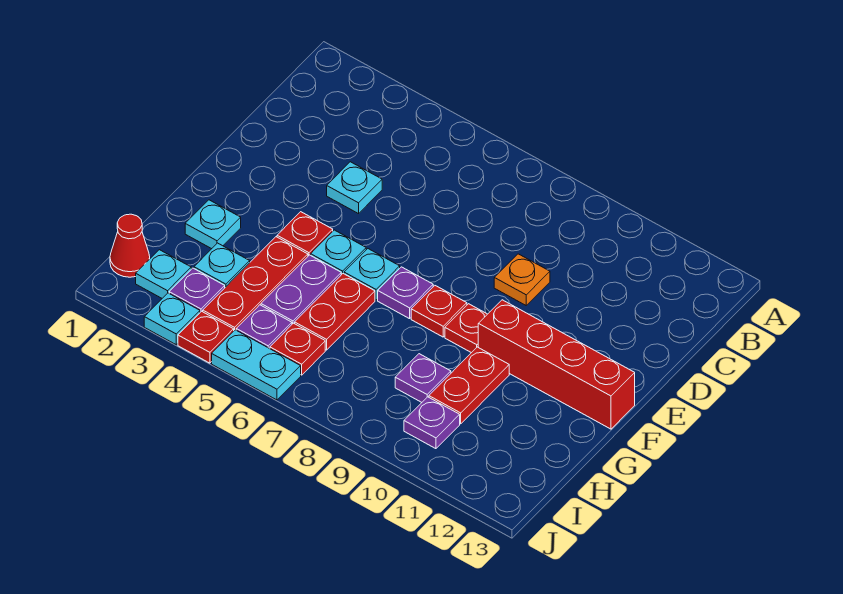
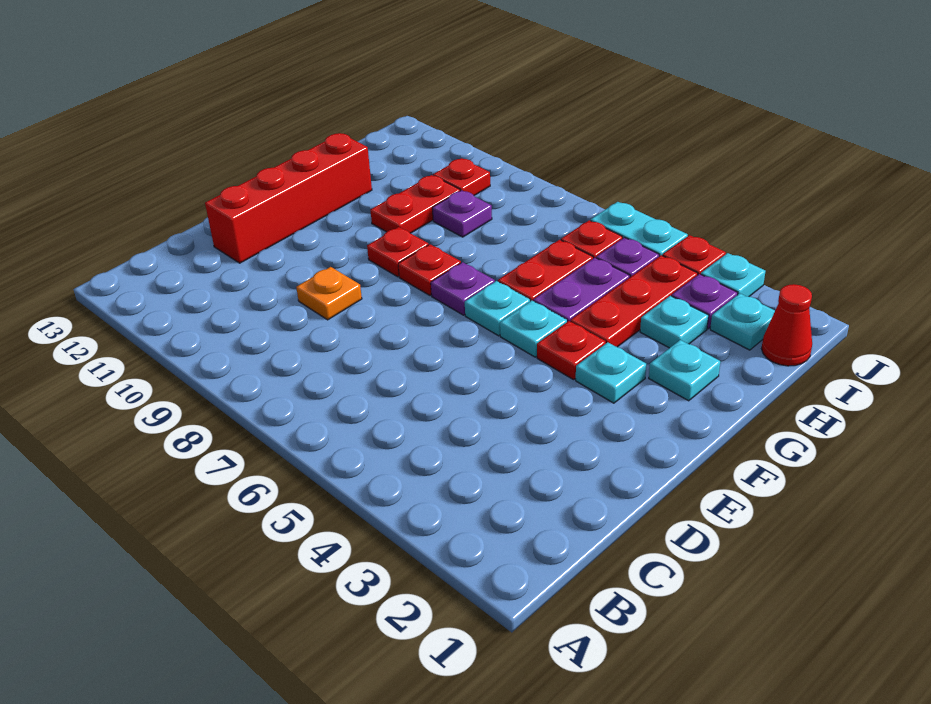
cyan 1x1 plate [327,162,382,214] -> cyan 1x1 plate moved to [576,342,646,403]
red 1x4 brick [478,300,635,429] -> red 1x4 brick turned to [205,133,372,263]
purple 1x1 plate [404,397,460,449] -> red 1x1 plate [433,158,490,195]

